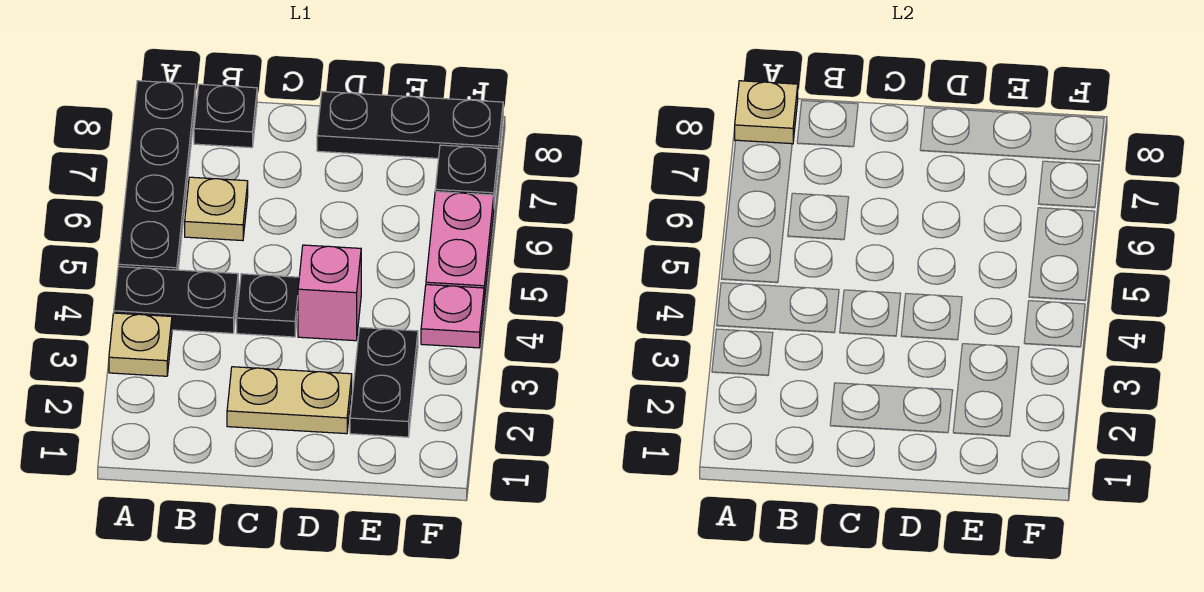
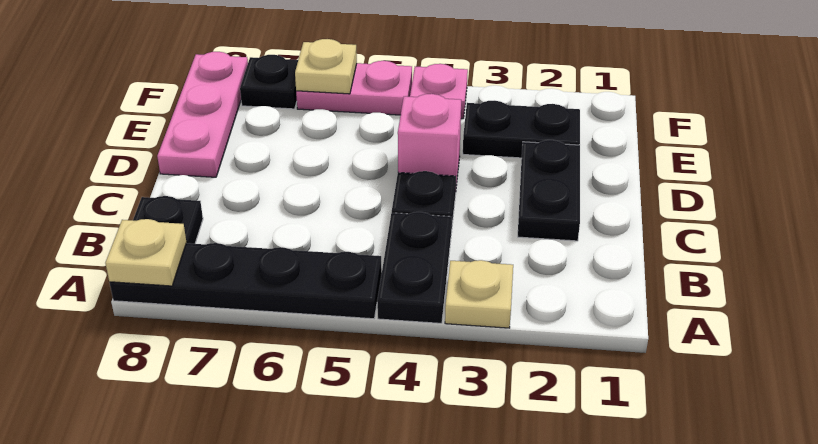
tan 1x1 plate [185,177,248,241] -> tan 1x1 plate moved to [295,39,357,94]
tan 1x2 plate [227,367,352,434] -> black 1x2 plate [518,140,580,241]
black 1x3 plate [317,92,503,162] -> pink 1x3 plate [157,52,248,177]

